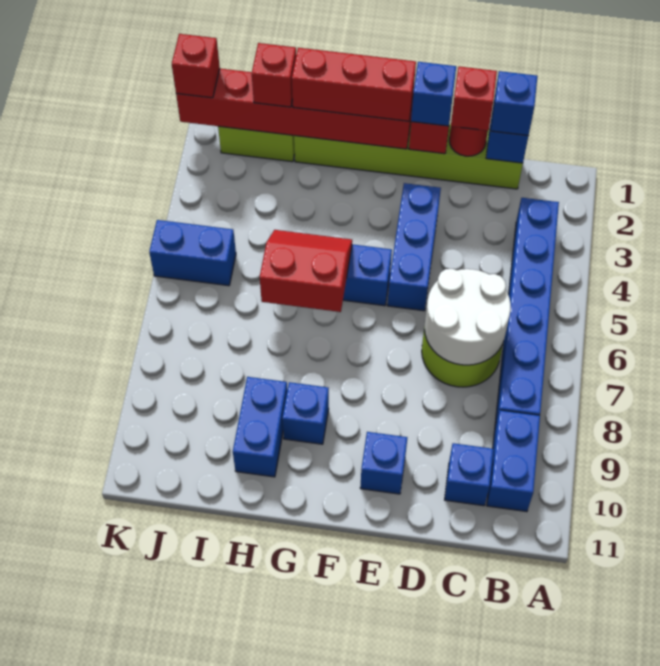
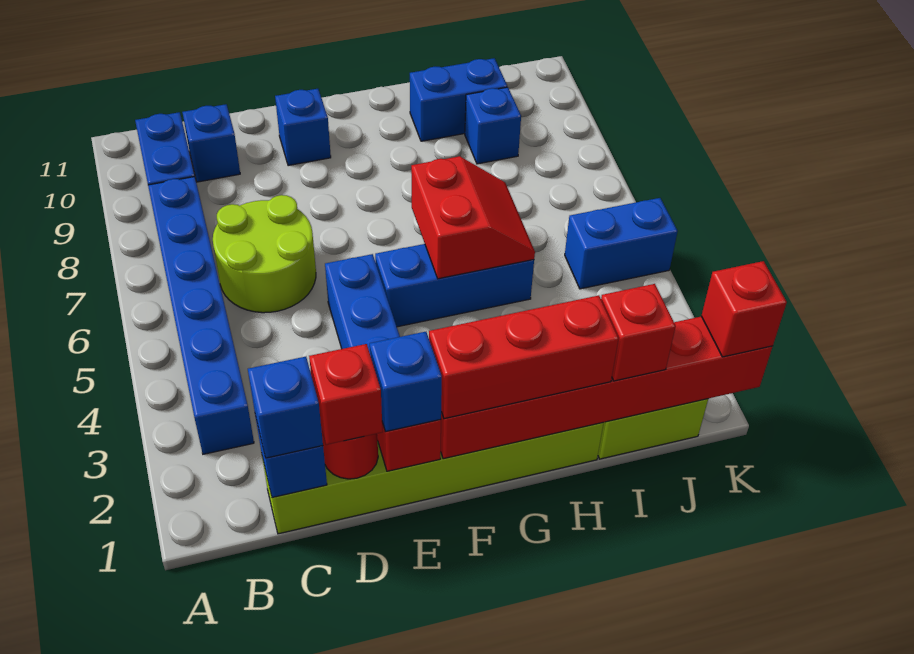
white 2x2 round brick [425,269,511,365] -> none
red 2x2 slope [260,230,352,312] -> red 2x2 slope turned to [411,156,535,279]
blue 1x1 brick [282,382,329,444] -> blue 1x1 brick moved to [465,87,521,164]
blue 1x2 brick [233,377,287,477] -> blue 1x2 brick turned to [410,58,507,141]

